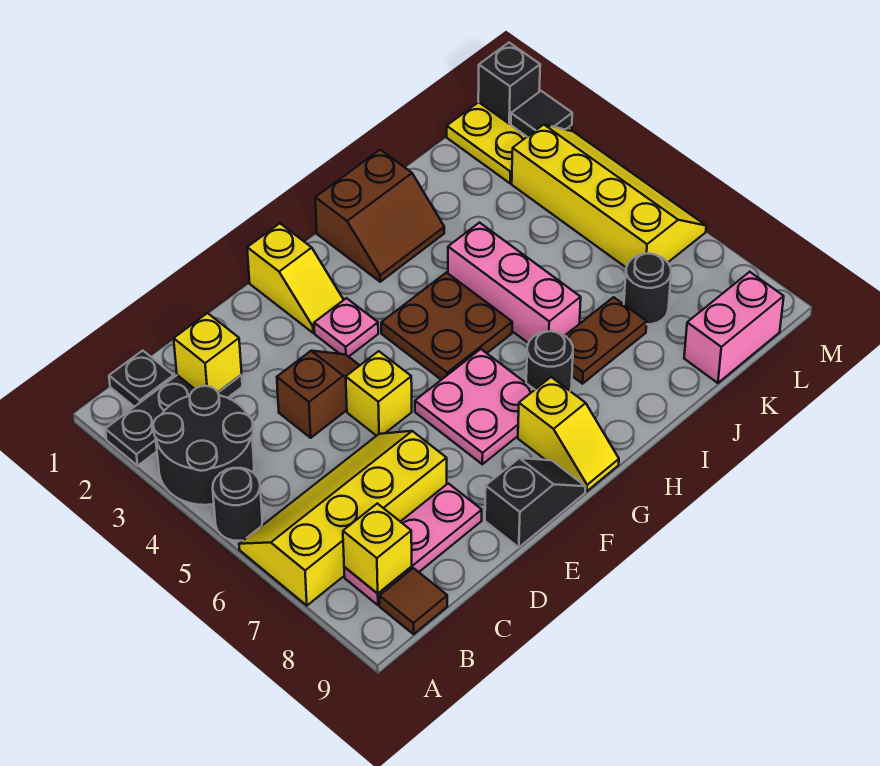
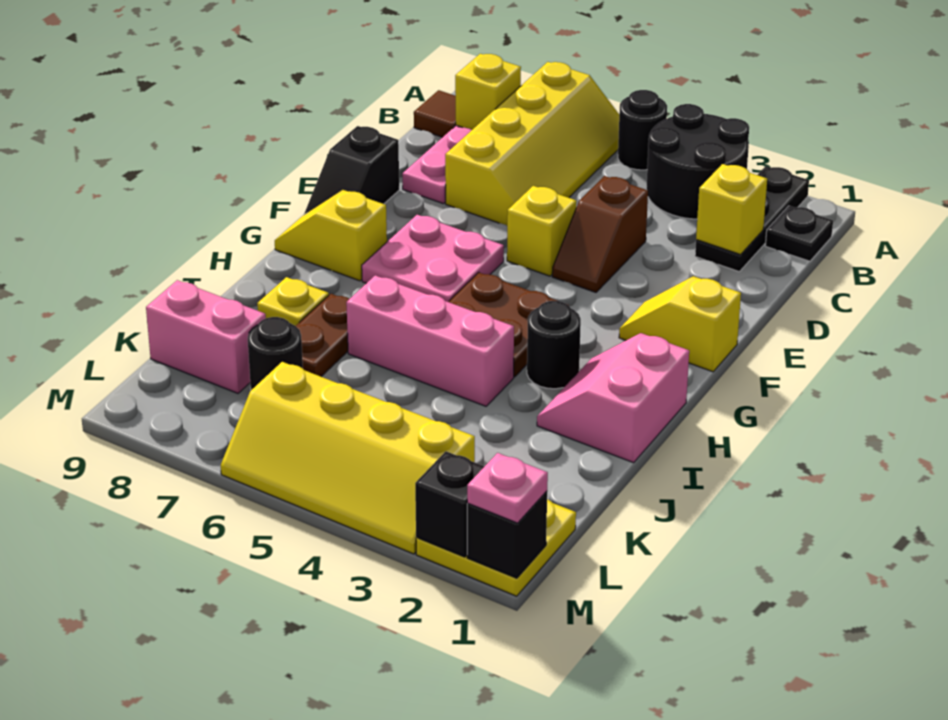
pink 1x1 plate [314,298,378,357] -> pink 1x1 plate moved to [467,453,548,523]
brown 2x2 slope [315,150,444,282] -> pink 2x2 slope [537,333,689,463]
black 1x1 round brick [526,331,573,391] -> black 1x1 round brick moved to [527,301,581,389]
none -> yellow 1x1 plate [257,277,329,326]
pink 1x2 brick [684,272,784,383] -> pink 1x2 brick turned to [146,280,266,393]
black 1x1 tile [511,91,572,137] -> black 1x1 brick [415,451,484,557]

